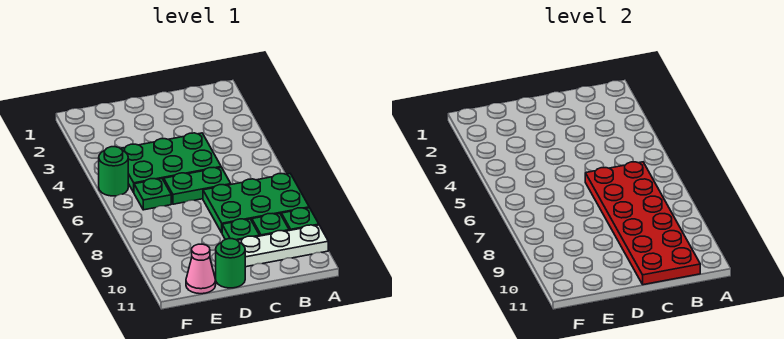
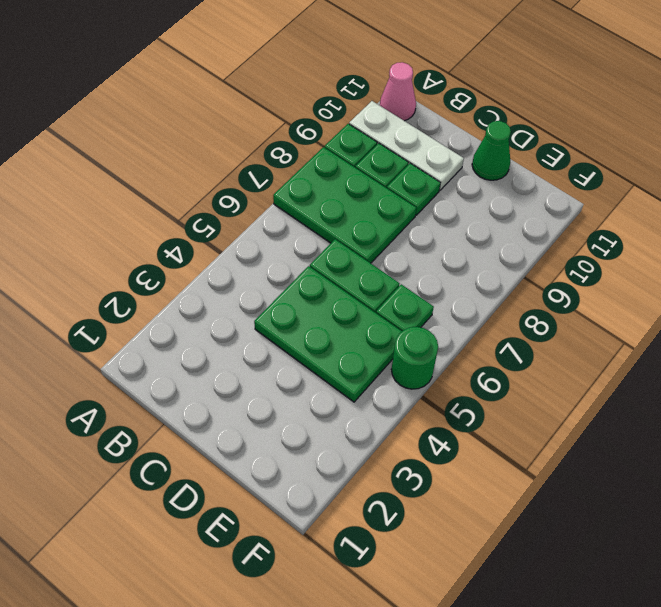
red 2x6 plate [585,162,700,285] -> none
green 1x1 round brick [216,239,245,288] -> green 1x1 cone [472,121,511,180]
pink 1x1 cone [186,244,216,294] -> pink 1x1 cone moved to [380,62,416,121]

